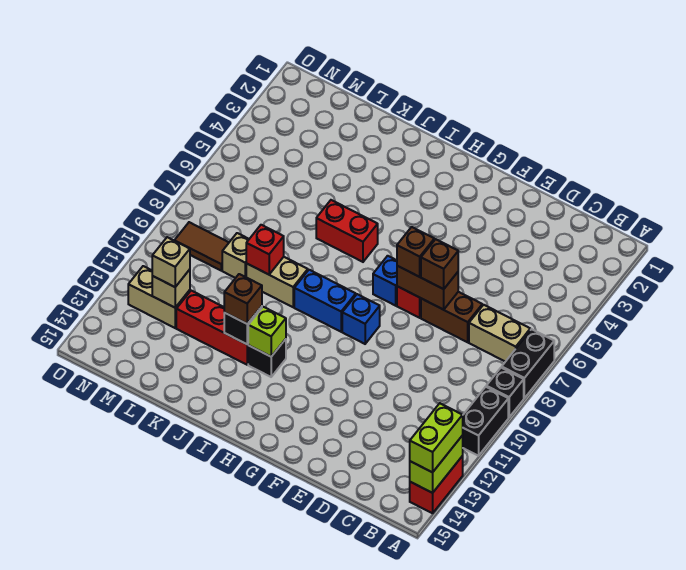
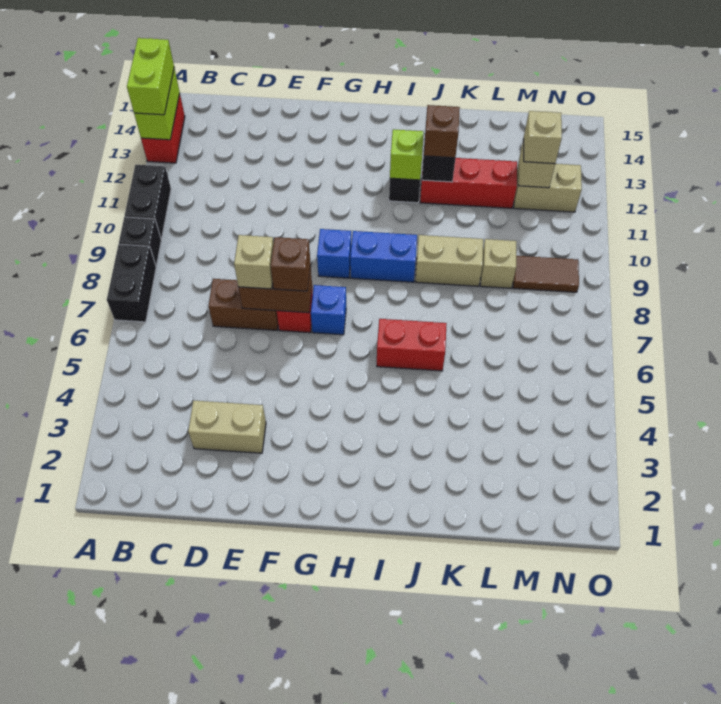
tan 1x2 brick [469,305,530,362] -> tan 1x2 brick moved to [188,401,266,453]
brown 1x1 brick [421,239,458,289] -> tan 1x1 brick [234,235,274,289]
red 1x1 brick [246,225,284,275] -> none

